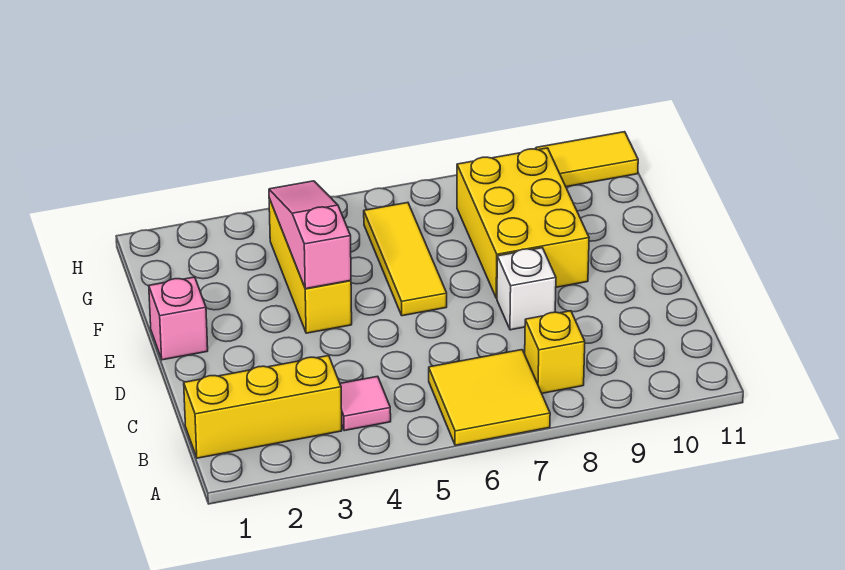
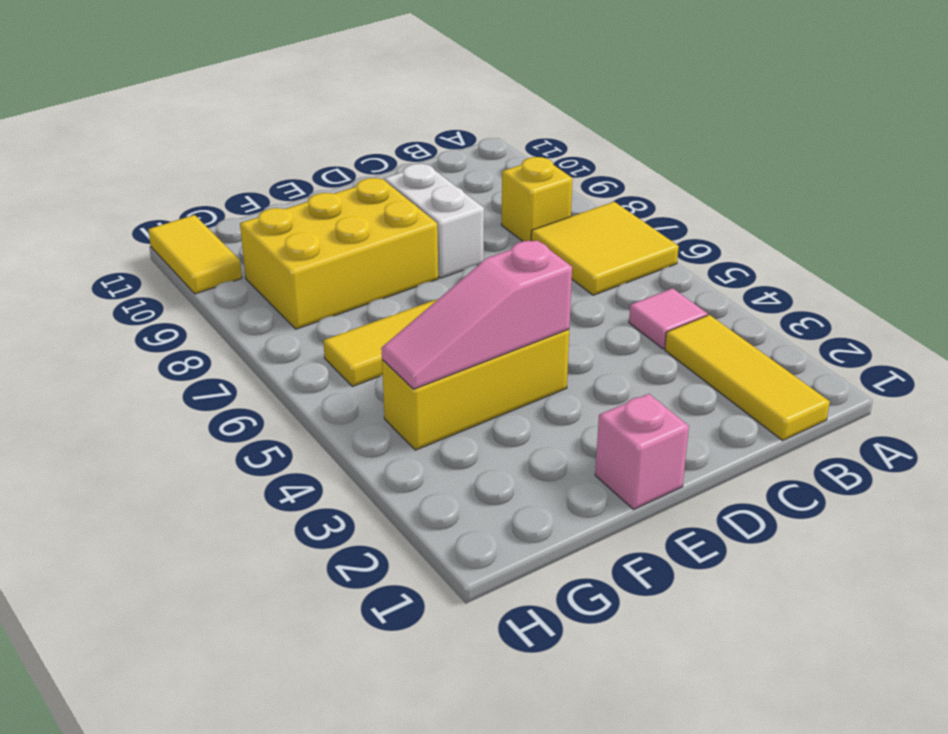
yellow 1x3 brick [184,356,342,458] -> yellow 1x3 tile [665,315,830,440]
white 1x1 brick [497,248,556,330] -> white 1x2 brick [384,164,484,278]

